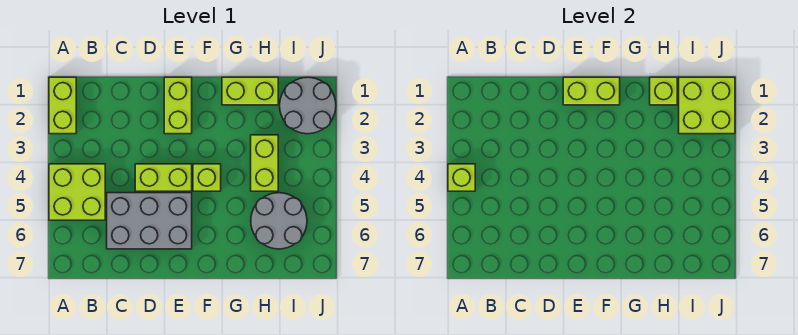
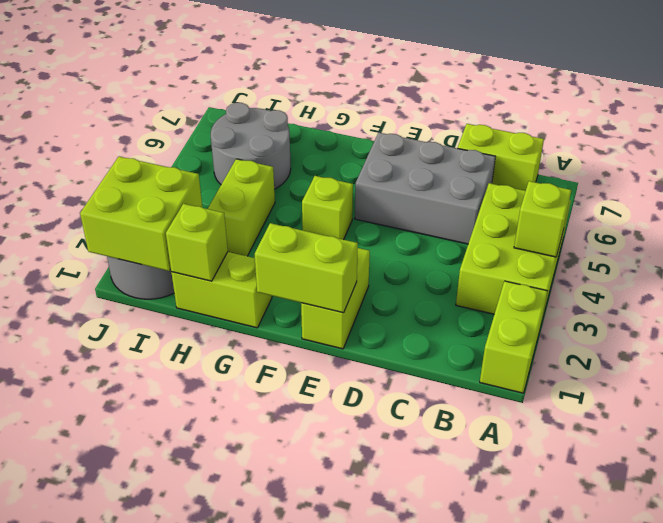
lime 2x2 brick [49,164,105,220] -> lime 2x3 brick [456,183,571,319]
lime 1x2 brick [135,164,192,191] -> lime 1x2 brick moved to [458,124,544,191]

